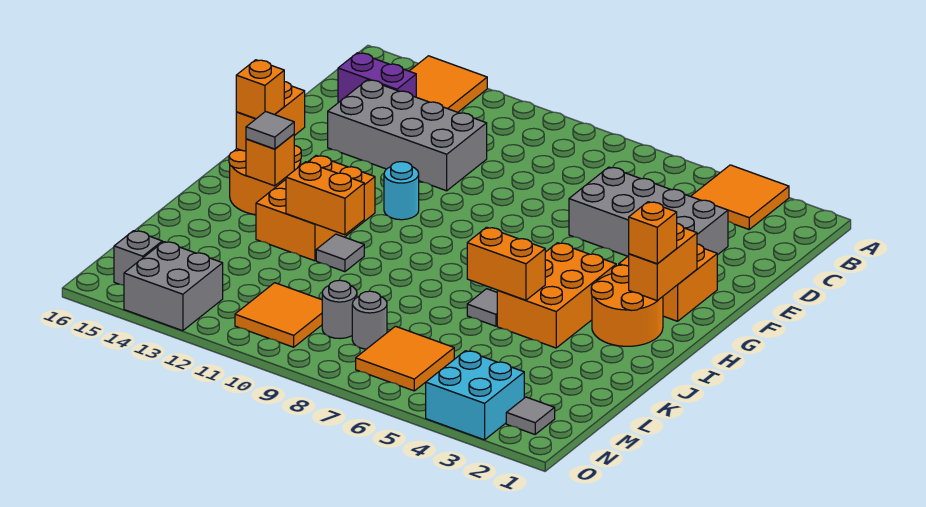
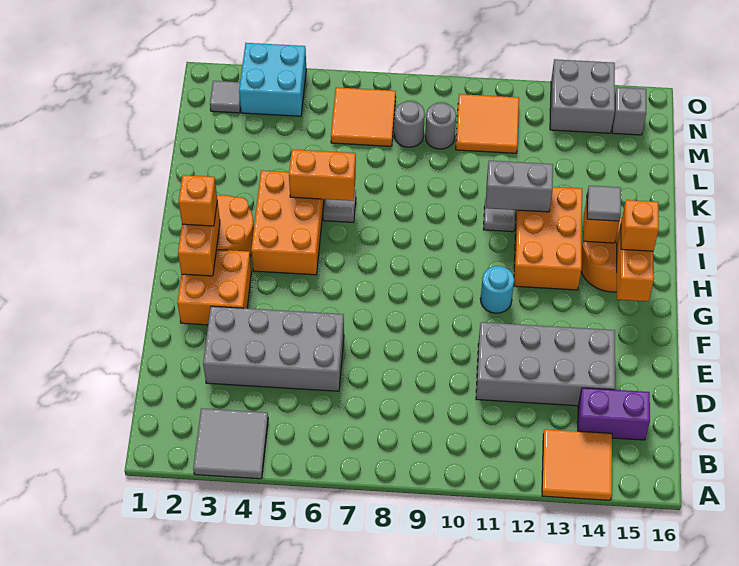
orange 2x2 tile [691,165,789,229] -> grey 2x2 tile [193,408,268,479]
orange 1x2 brick [286,162,364,235] -> grey 1x2 brick [486,160,553,212]

